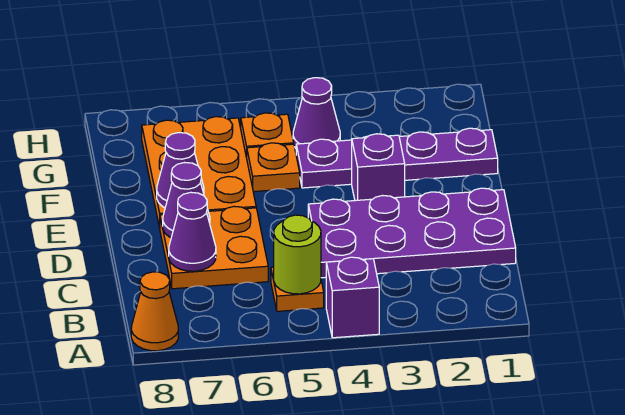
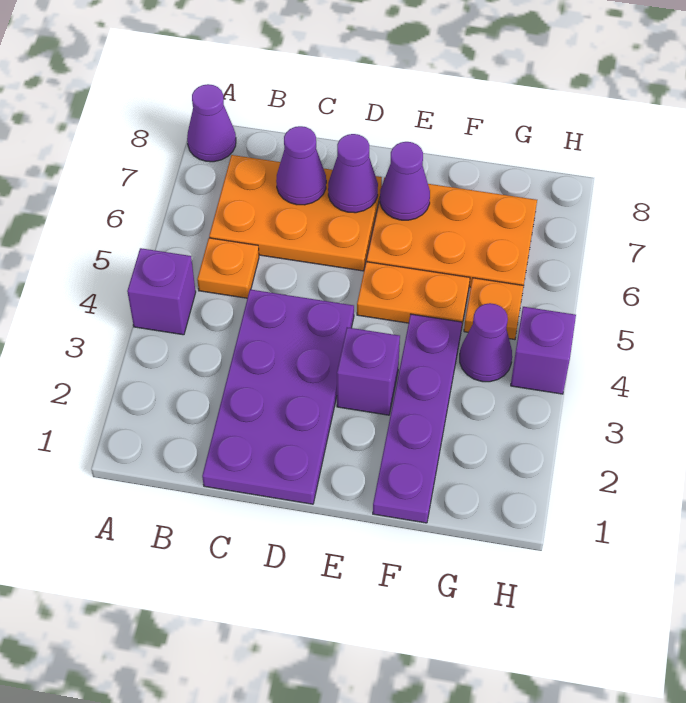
orange 1x1 cone [131,272,178,351] -> purple 1x1 cone [187,84,236,162]
lime 1x1 round brick [274,215,321,294] -> none
orange 2x2 plate [160,206,268,289] -> orange 2x3 plate [209,155,382,271]
orange 1x1 plate [247,143,300,192] -> orange 1x2 plate [357,262,470,330]
none -> purple 1x1 brick [511,307,576,394]

